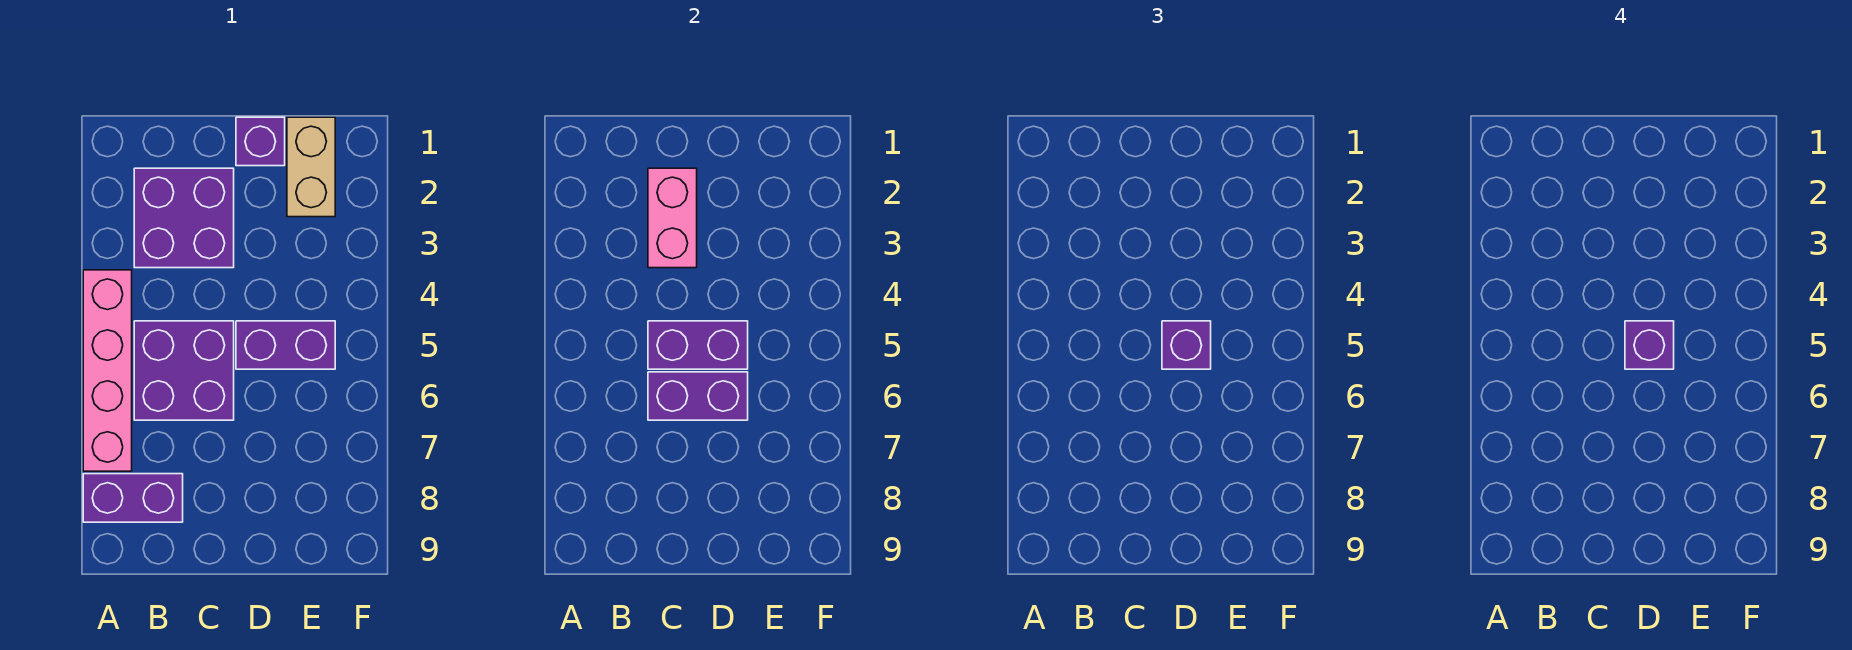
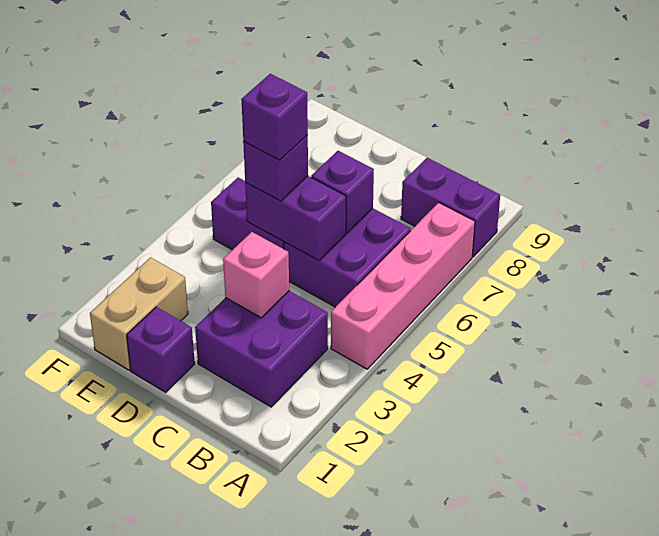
pink 1x2 brick [648,168,697,268] -> pink 1x1 brick [223,232,289,318]
purple 1x2 brick [648,372,748,420] -> purple 1x1 brick [311,151,374,233]

